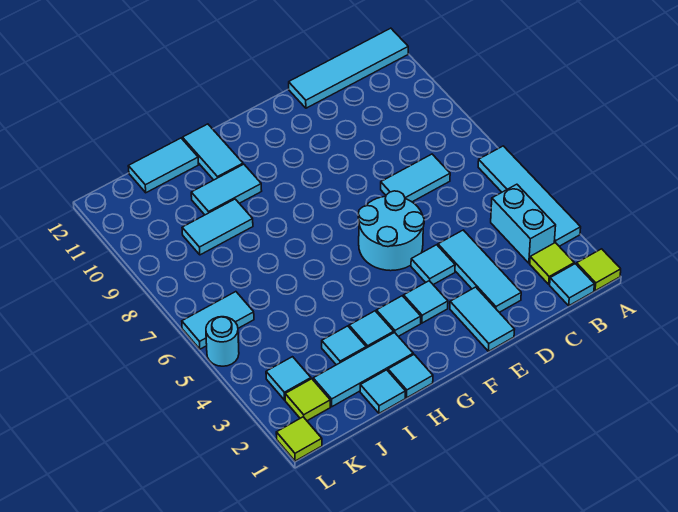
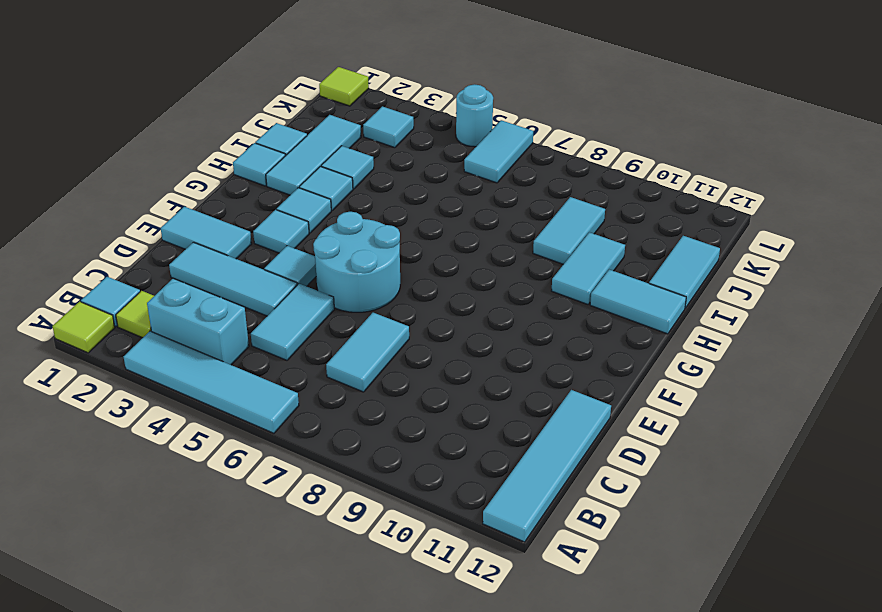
none -> cyan 1x2 tile [251,284,334,360]
lime 1x1 tile [285,379,330,421] -> none

